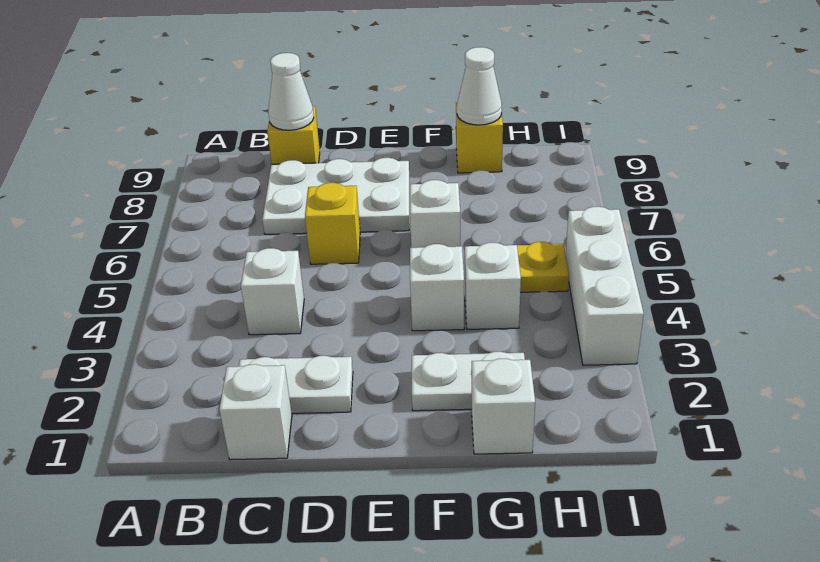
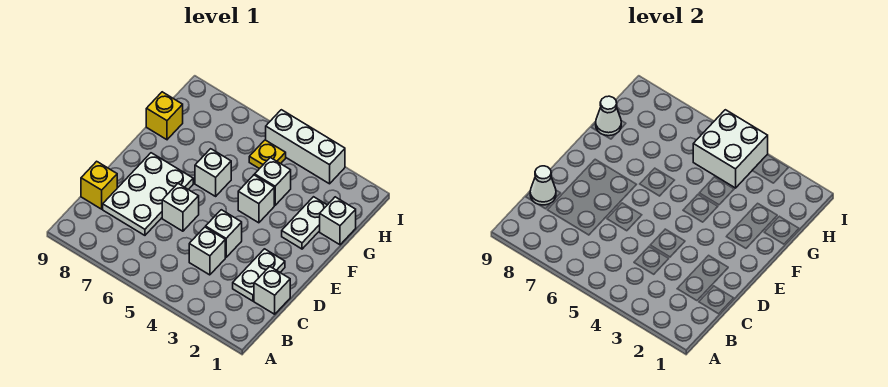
none -> white 1x1 brick [206,210,242,257]
yellow 1x1 brick [305,183,360,264] -> white 1x1 brick [162,184,199,231]
none -> white 2x2 brick [693,110,768,188]

